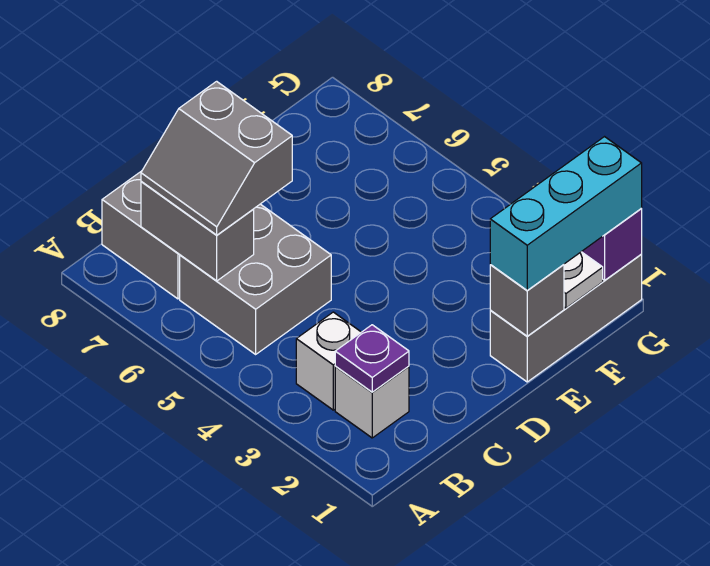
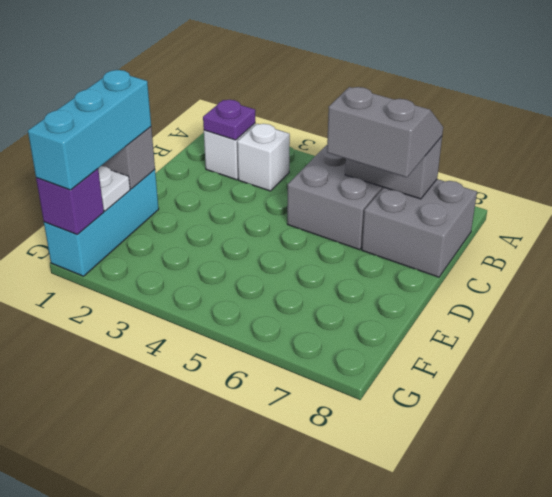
grey 1x3 brick [490,255,642,382] -> cyan 1x3 brick [44,170,159,276]

